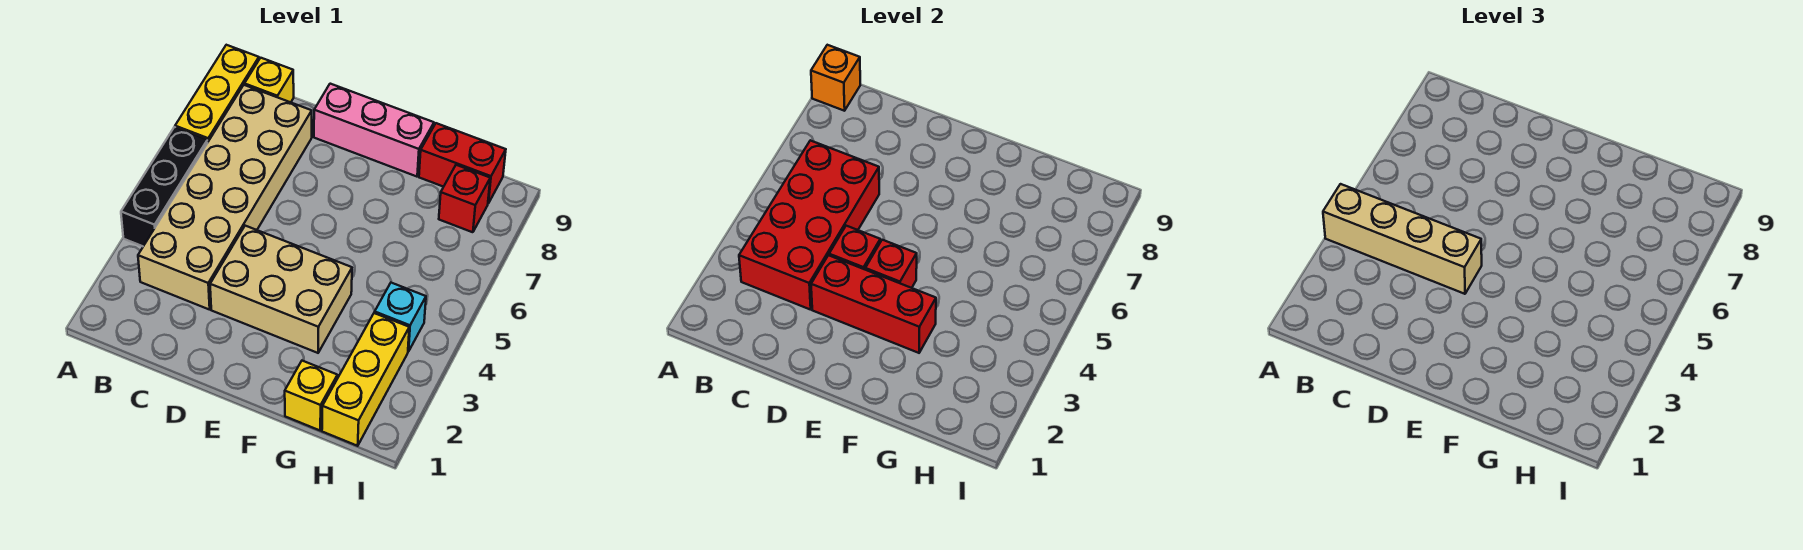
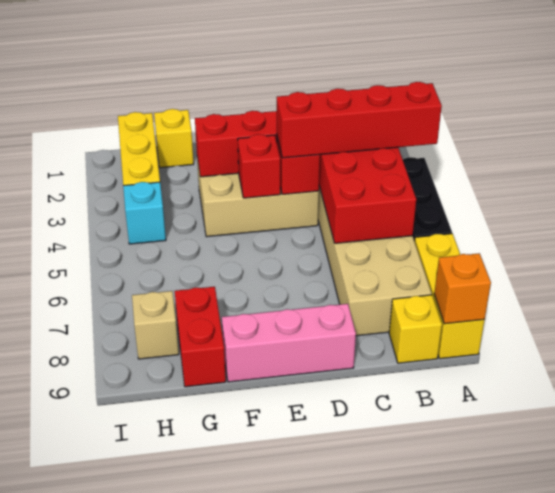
tan 1x4 brick [1323,184,1482,294] -> red 1x4 brick [277,82,442,158]
red 1x2 brick [419,123,506,203] -> red 1x2 brick turned to [175,287,226,387]
red 1x1 brick [439,165,490,232] -> tan 1x1 brick [132,291,179,359]

